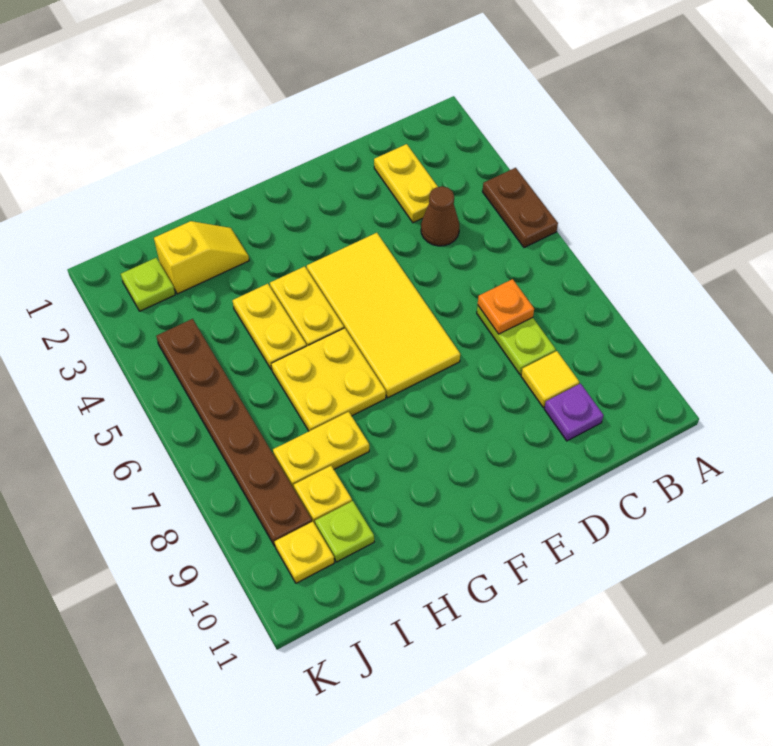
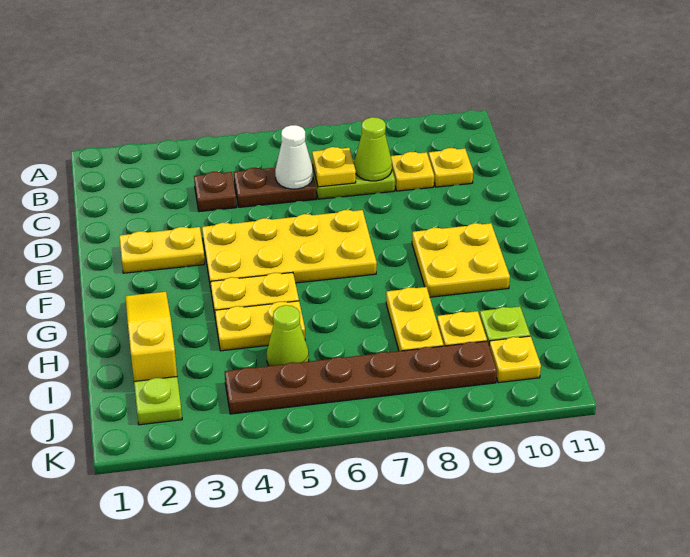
brown 1x2 plate [483,168,558,248] -> brown 1x2 plate moved to [234,168,316,207]
yellow 1x2 plate [374,144,438,223] -> yellow 1x2 plate moved to [119,227,205,273]
brown 1x1 cone [421,186,459,246] -> brown 1x1 plate [194,172,237,212]
none -> white 1x1 cone [275,125,313,189]
orange 1x1 plate [478,279,534,334] -> yellow 1x1 plate [312,147,356,187]
none -> lime 1x1 cone [354,117,392,181]
yellow 1x1 tile [521,351,579,407] -> yellow 1x1 plate [391,152,434,191]
purple 1x1 plate [544,384,603,441] -> yellow 1x1 plate [429,148,473,187]
yellow 2x4 tile [307,233,460,398] -> yellow 2x4 plate [202,210,377,288]
yellow 2x2 plate [271,328,386,431] -> yellow 2x2 plate moved to [412,223,510,297]
yellow 1x2 slope [154,221,249,294] -> yellow 1x3 slope [125,292,177,381]
none -> lime 1x1 cone [267,305,309,366]

